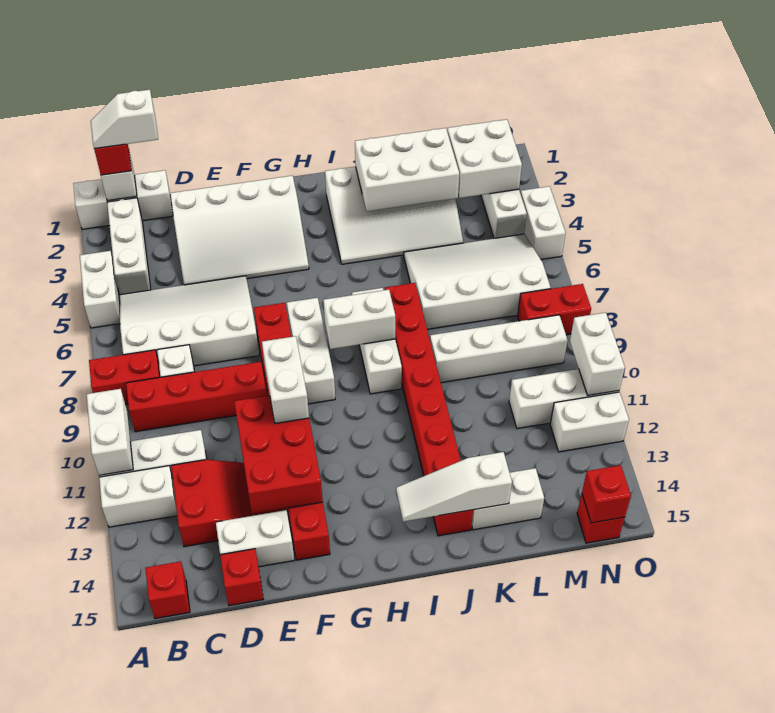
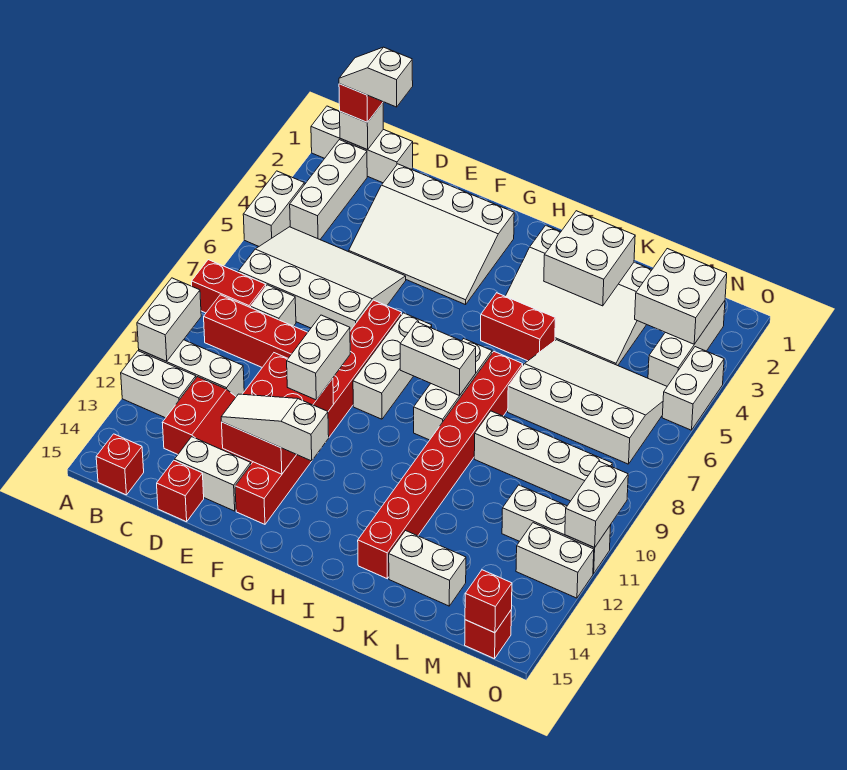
white 1x3 slope [396,452,512,522] -> white 1x3 slope moved to [221,394,329,461]
white 2x3 brick [355,128,459,212] -> white 2x2 brick [544,211,635,306]
red 1x2 brick [518,284,591,335] -> red 1x2 brick moved to [481,293,555,361]

